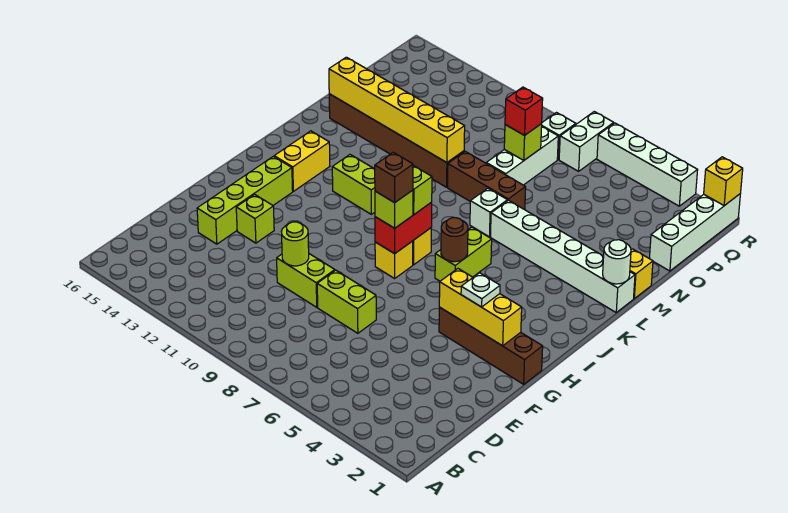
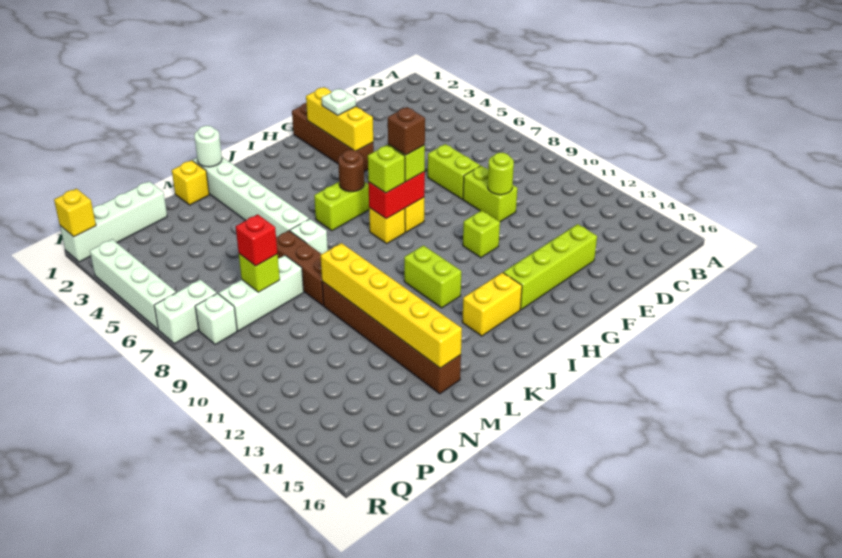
lime 1x1 brick [236,194,274,243] -> lime 1x1 brick moved to [463,210,500,258]

